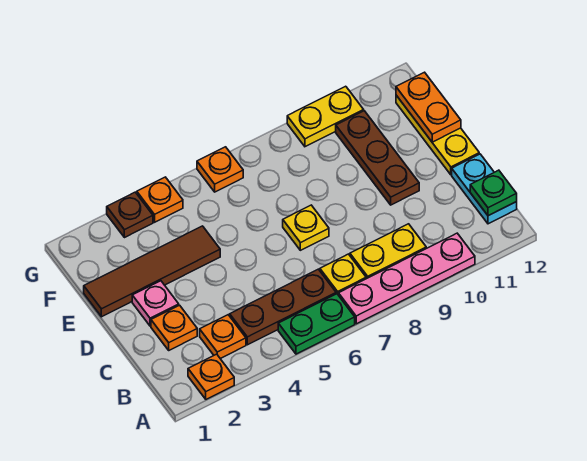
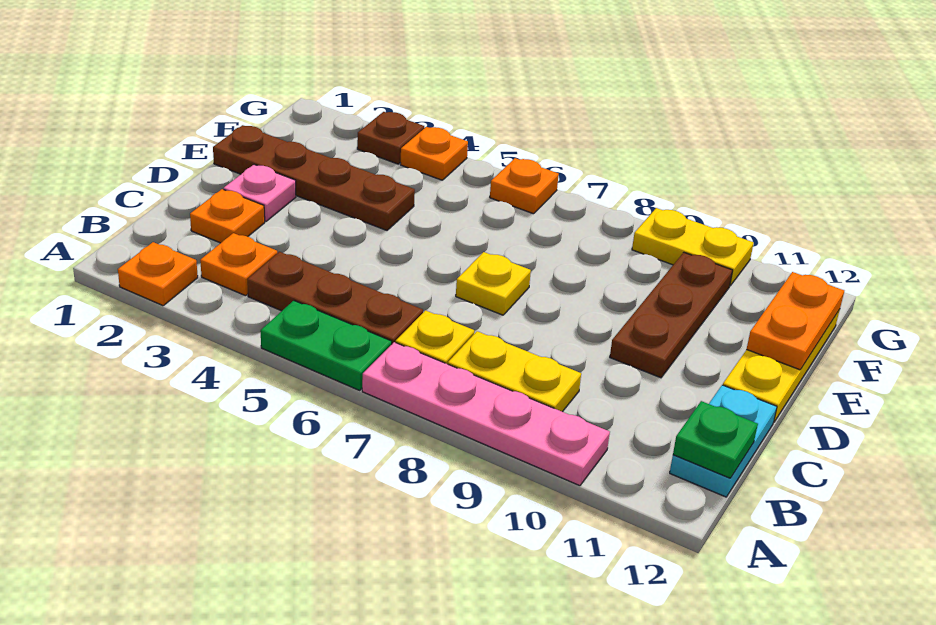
brown 1x4 tile [84,226,220,317] -> brown 1x4 plate [213,125,415,230]

